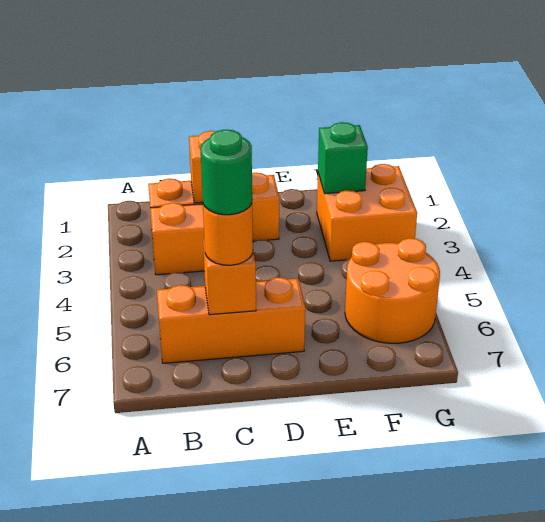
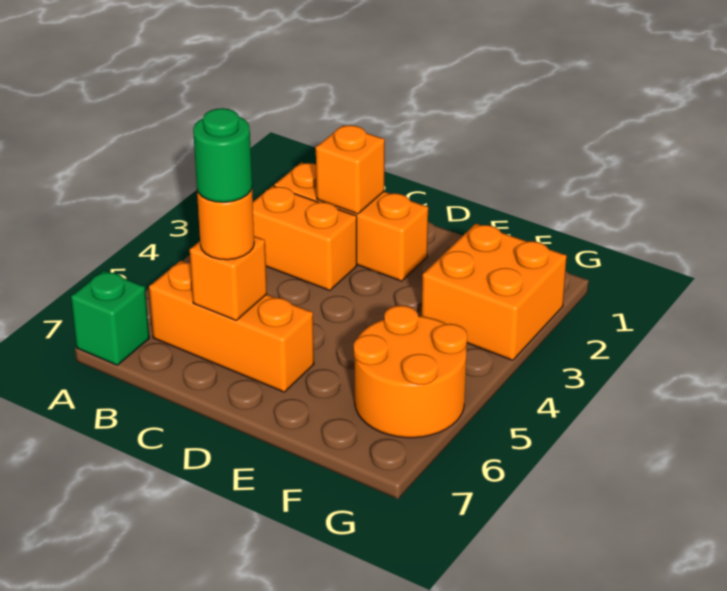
green 1x1 brick [318,122,368,194] -> green 1x1 brick moved to [71,271,149,365]

